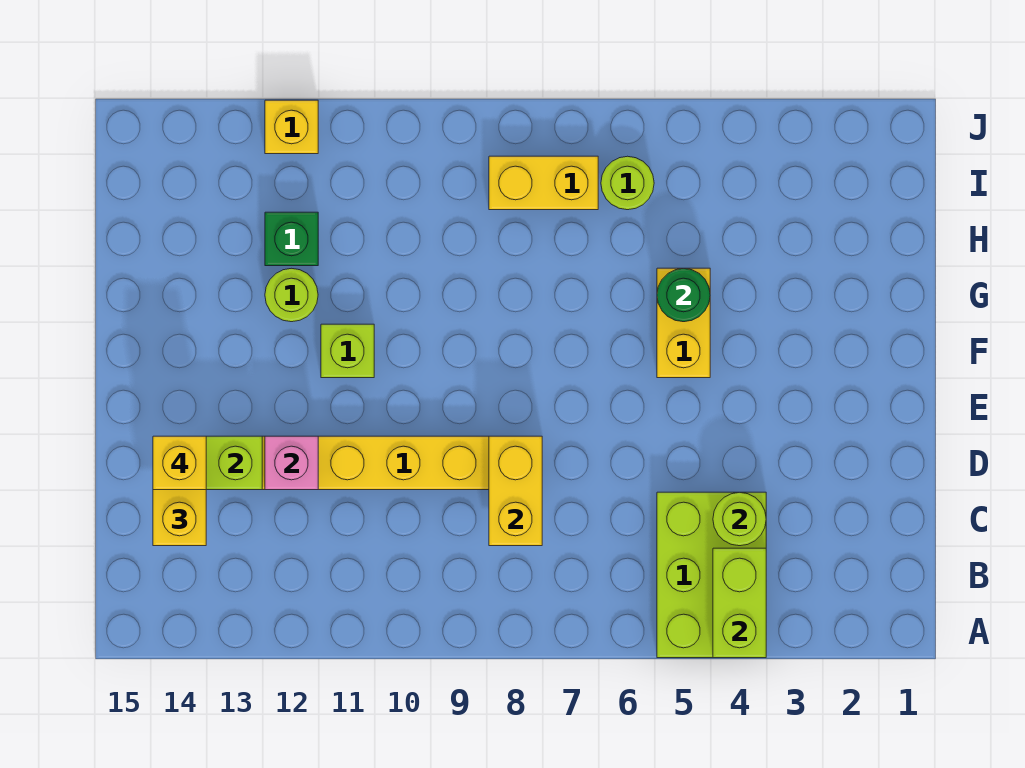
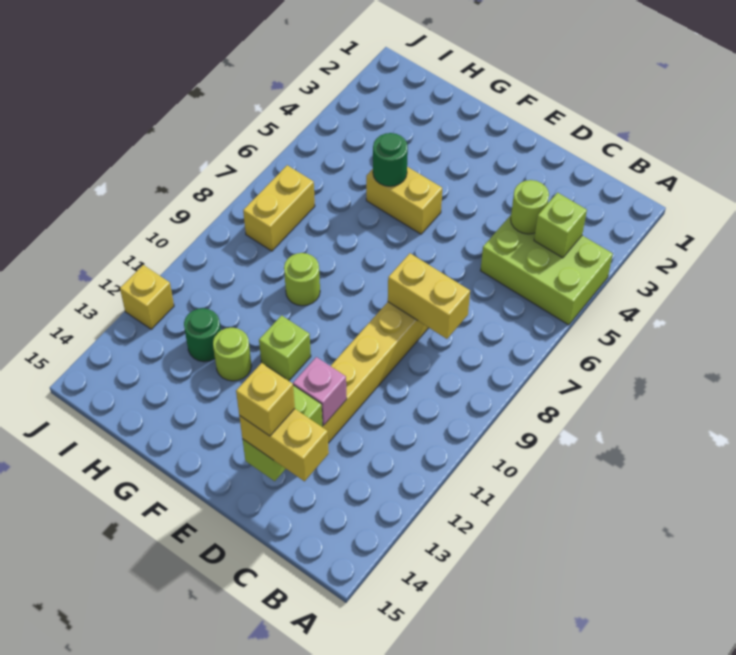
lime 1x2 brick [713,548,766,658] -> lime 1x1 brick [534,193,587,258]
green 1x1 brick [265,212,318,266] -> green 1x1 round brick [184,308,221,362]
lime 1x1 round brick [601,156,654,210] -> lime 1x1 round brick moved to [284,253,320,306]

